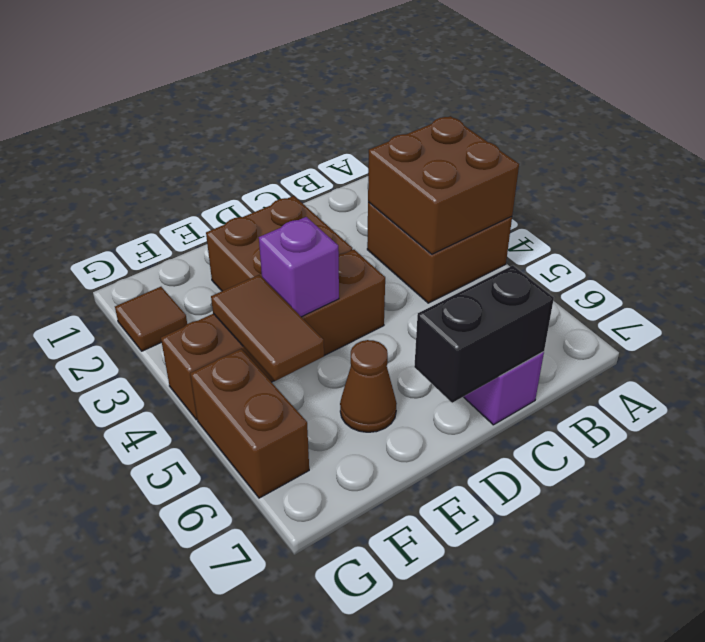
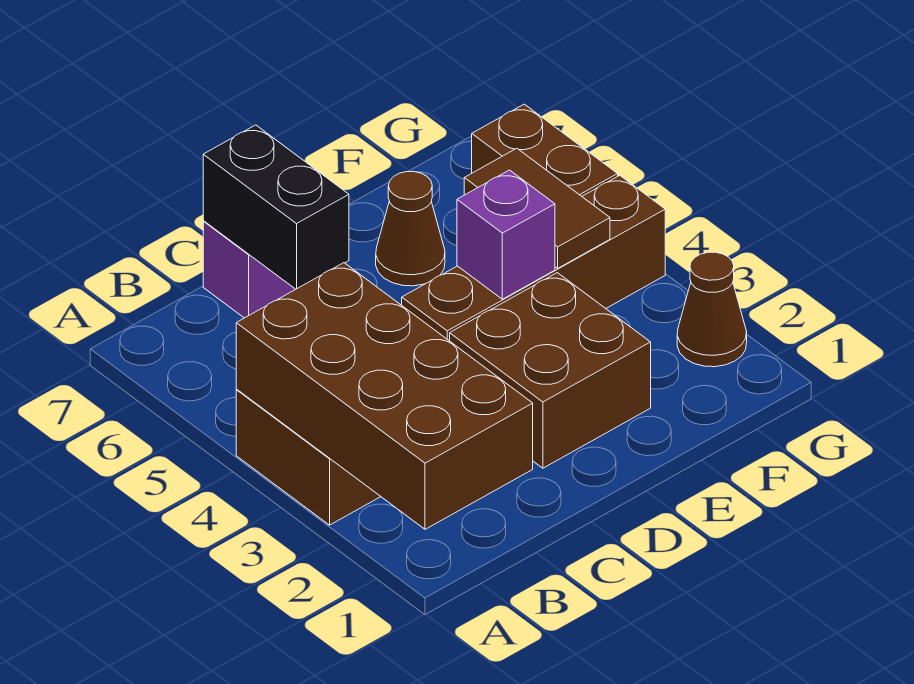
brown 2x2 brick [368,116,519,254] -> brown 2x4 brick [236,263,533,529]
black 1x2 brick [414,265,554,403] -> black 1x2 brick turned to [203,125,349,289]
brown 1x1 tile [115,287,187,351] -> brown 1x1 cone [677,252,747,367]

